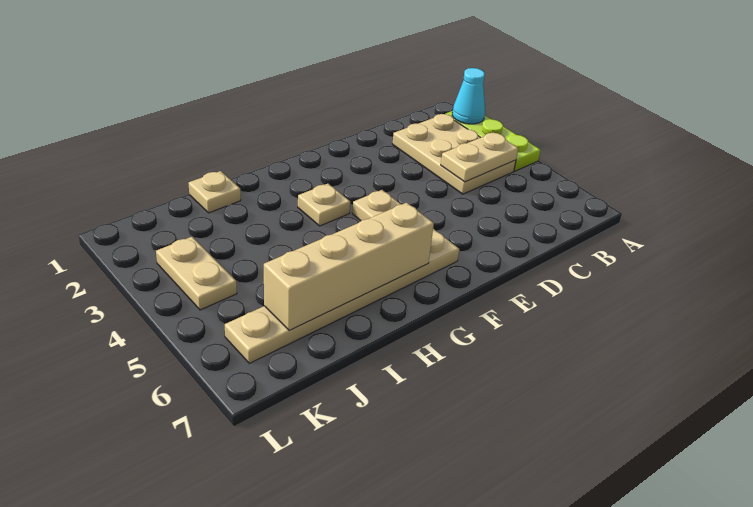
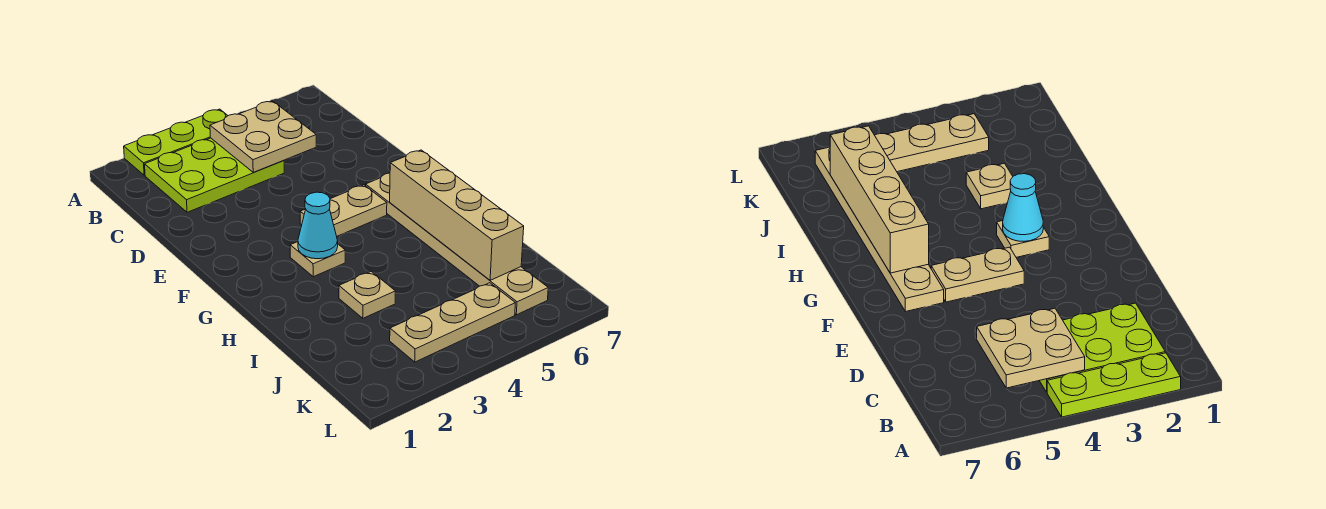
cyan 1x1 cone [452,68,485,124] -> cyan 1x1 cone moved to [298,192,338,259]
tan 2x3 plate [393,114,516,194] -> lime 2x3 plate [145,138,284,212]
tan 1x2 plate [441,133,518,182] -> tan 2x2 plate [210,101,316,172]
tan 1x1 plate [189,171,241,213] -> tan 1x1 plate moved to [339,271,396,318]
tan 1x2 plate [156,237,237,310] -> tan 1x3 plate [390,283,515,362]

